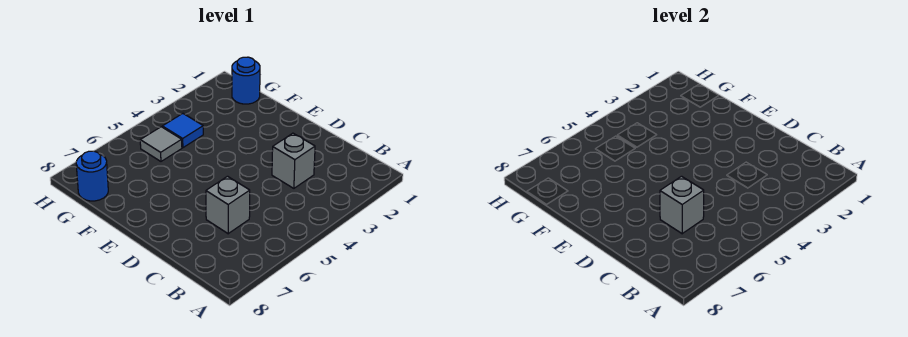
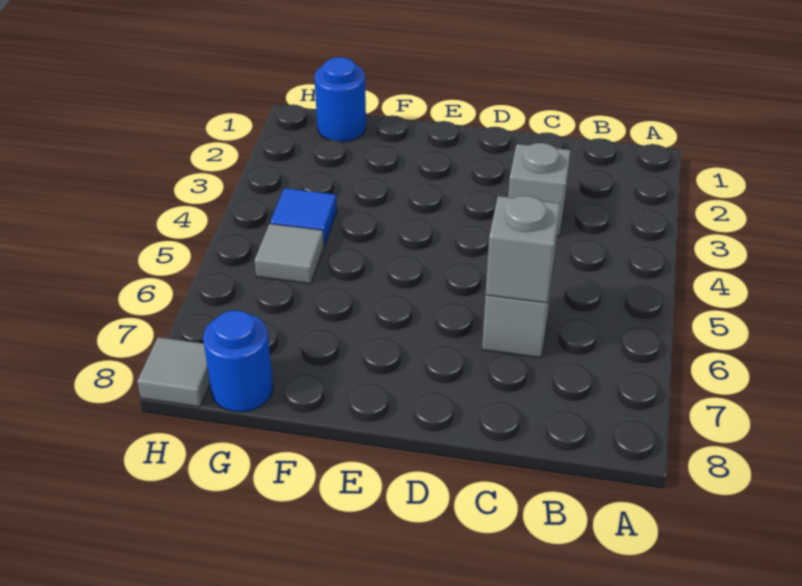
none -> grey 1x1 tile [137,337,210,407]

